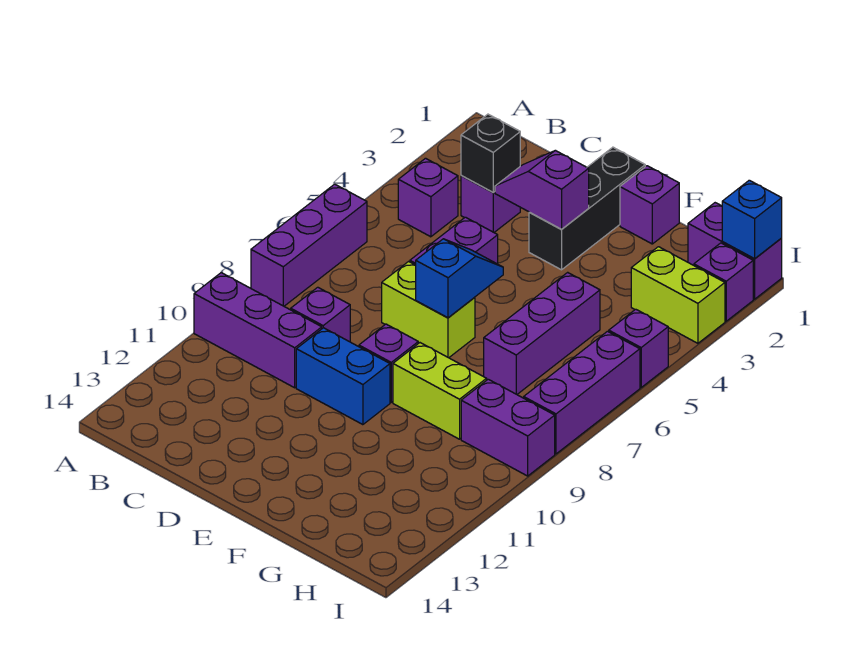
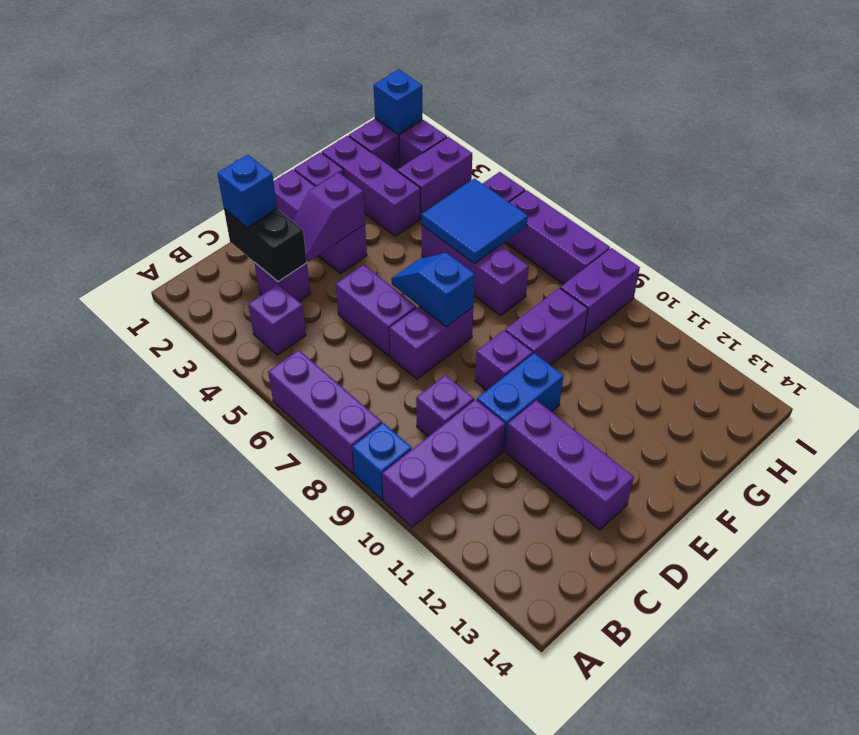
none -> blue 1x1 brick [352,423,412,500]
none -> blue 1x1 brick [217,155,277,227]
black 1x1 brick [461,114,520,193] -> black 1x2 brick [224,209,307,282]
lime 1x2 brick [382,262,475,358] -> purple 1x2 brick [390,306,473,379]
none -> purple 1x3 brick [506,400,634,530]
black 1x3 brick [529,147,645,270] -> purple 1x3 brick [274,169,367,274]
lime 1x2 brick [393,343,487,439] -> purple 1x2 brick [505,288,588,365]
none -> purple 1x3 brick [322,136,420,236]
none -> blue 2x2 tile [421,178,528,264]
lime 1x2 brick [631,247,725,343] -> purple 1x2 brick [397,137,472,218]

